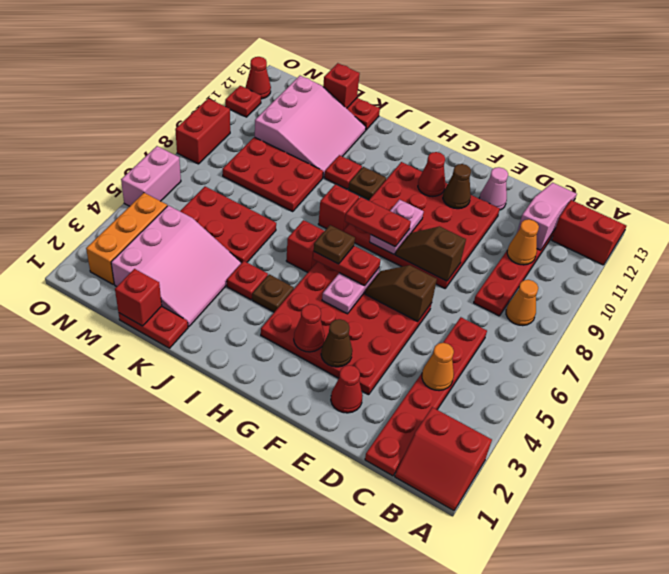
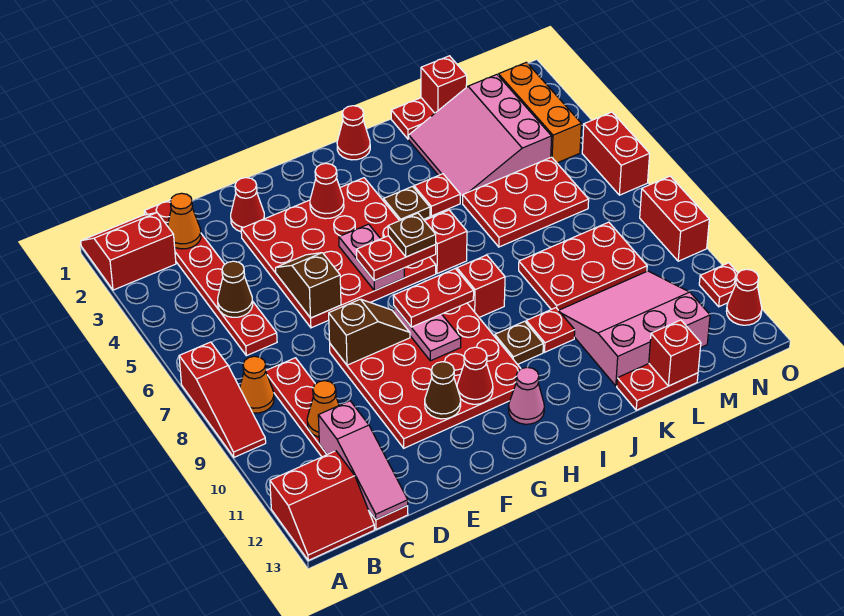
none -> red 1x3 slope [179,342,266,457]
orange 1x1 cone [422,343,454,391] -> orange 1x1 cone moved to [168,193,201,249]
brown 1x2 slope [365,265,437,322] -> brown 1x2 slope turned to [276,253,341,318]
pink 1x1 cone [479,167,508,210] -> pink 1x1 cone moved to [509,367,544,424]
brown 1x1 cone [321,319,352,367] -> brown 1x1 cone moved to [218,261,253,317]
none -> red 1x1 cone [337,106,370,160]
pink 3x3 slope [255,76,366,177] -> pink 3x3 slope turned to [559,271,710,386]
pink 1x2 brick [121,146,181,206] -> red 1x2 brick [582,112,650,195]

